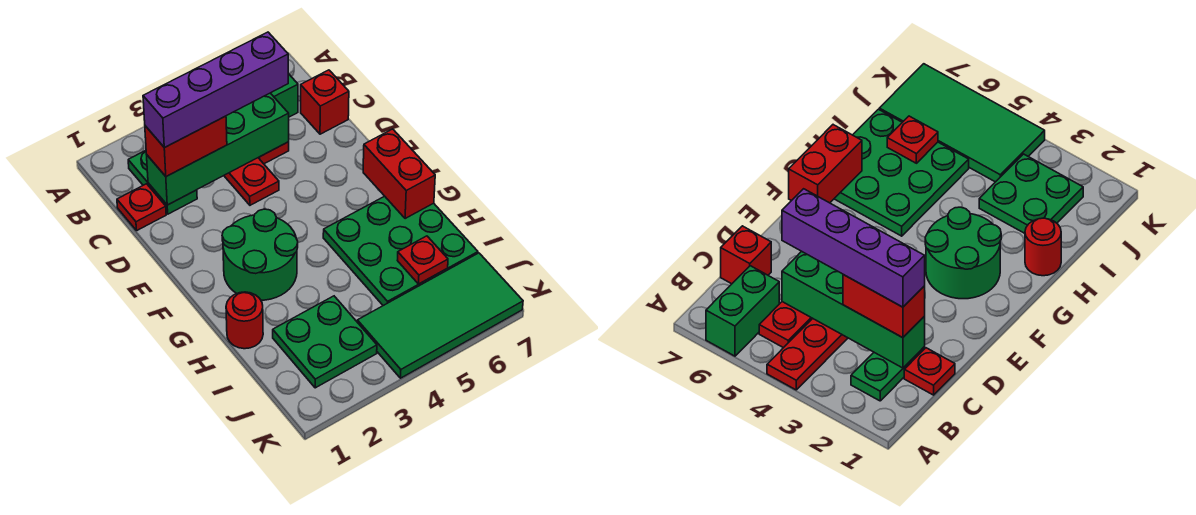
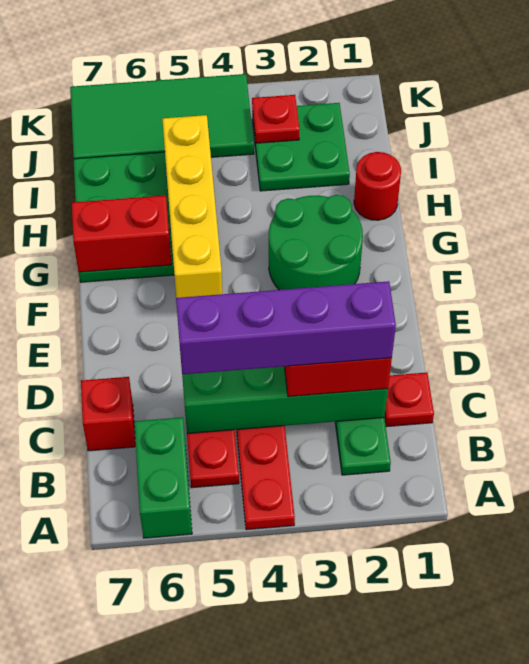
none -> yellow 1x4 brick [162,115,222,298]
red 1x2 brick [363,129,435,219] -> red 1x2 brick turned to [72,195,171,272]
red 1x1 plate [397,236,448,284] -> red 1x1 plate moved to [252,95,300,143]

